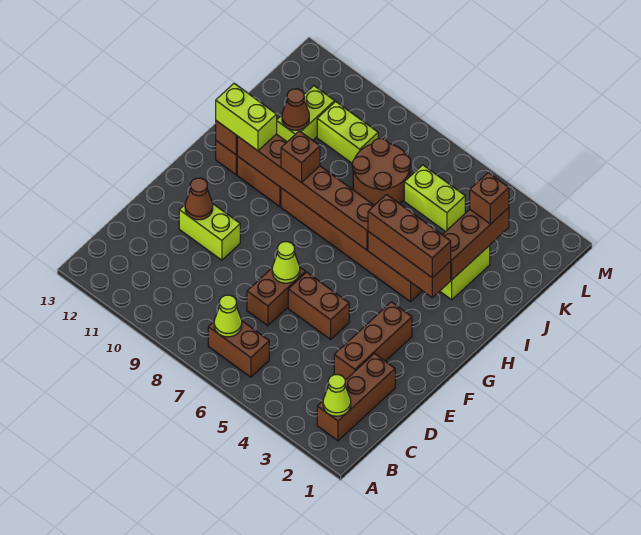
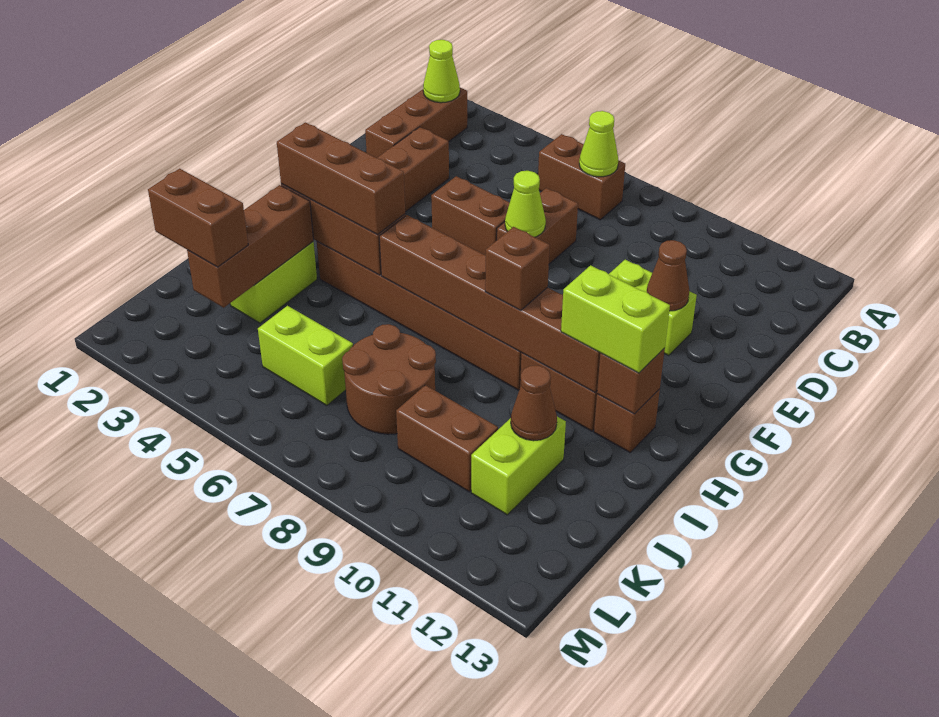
brown 1x1 brick [470,173,509,224] -> brown 1x2 brick [148,169,248,267]
lime 1x2 brick [317,101,378,163] -> brown 1x2 brick [396,385,498,492]

